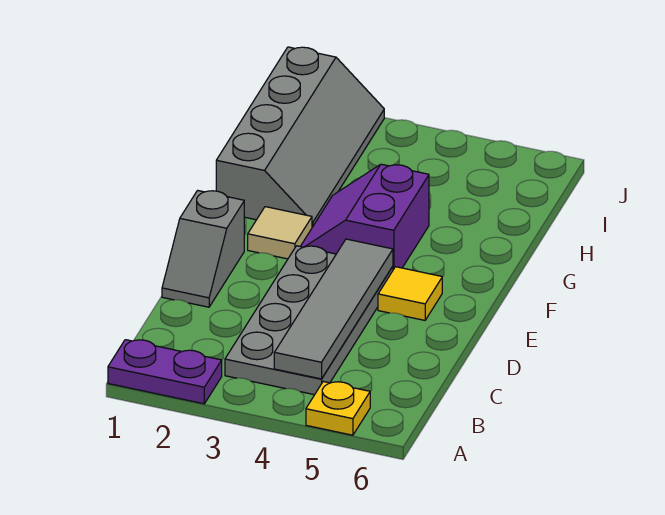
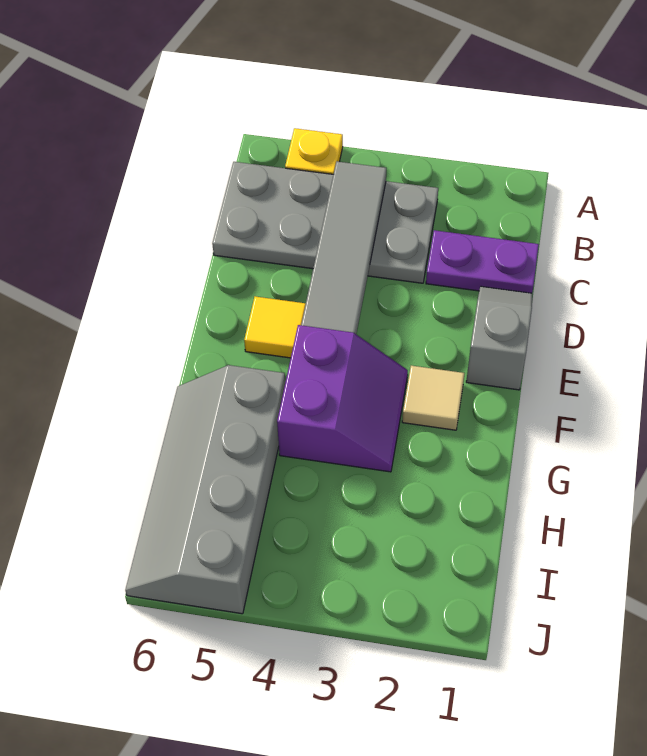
purple 1x2 plate [108,340,222,404] -> purple 1x2 plate moved to [426,230,539,293]
grey 2x4 plate [225,246,393,395] -> grey 2x4 plate turned to [212,162,438,283]
grey 2x4 slope [216,47,384,227] -> grey 2x4 slope moved to [125,365,285,614]

